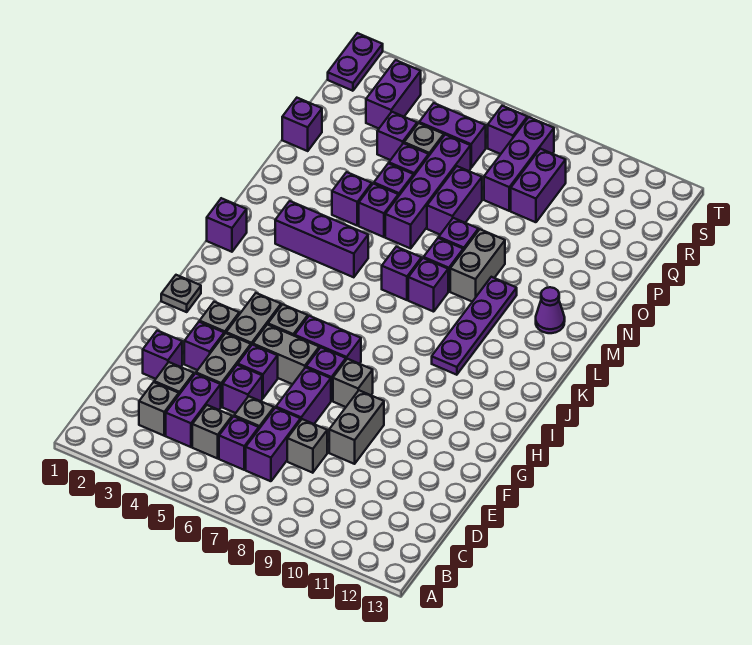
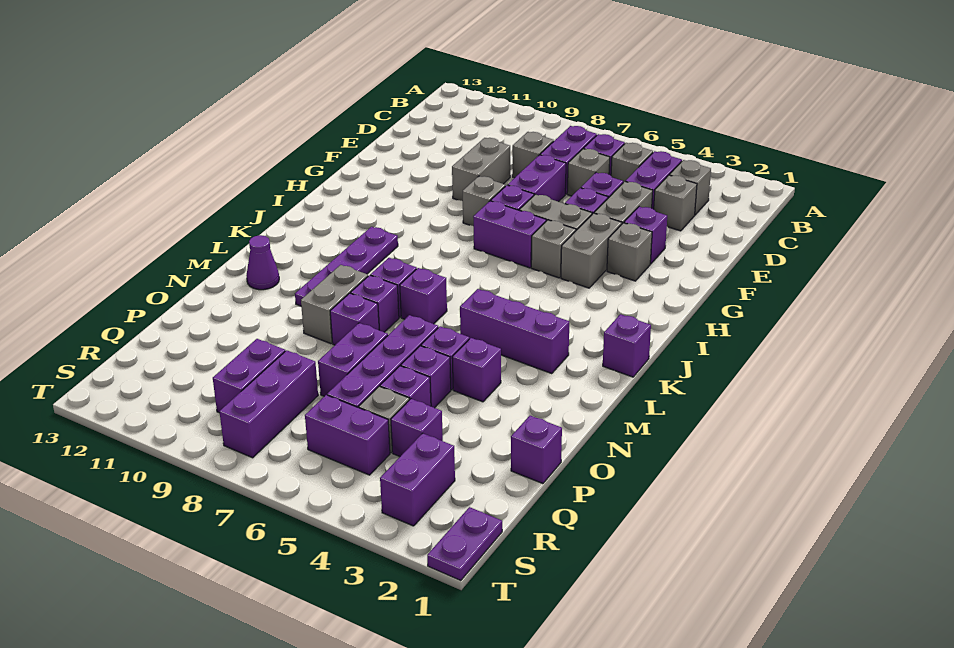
purple 1x1 brick [143,331,182,379] -> none
grey 1x1 plate [161,275,201,312] -> none
purple 1x1 brick [488,106,527,154] -> none

